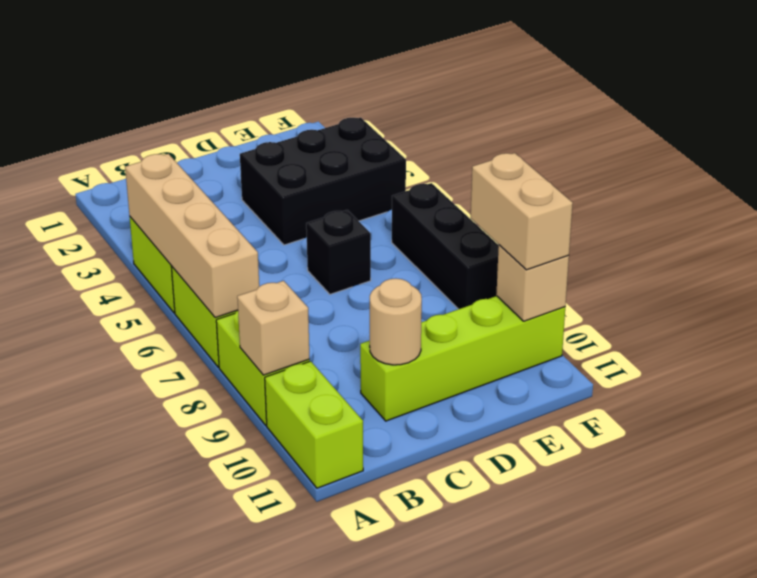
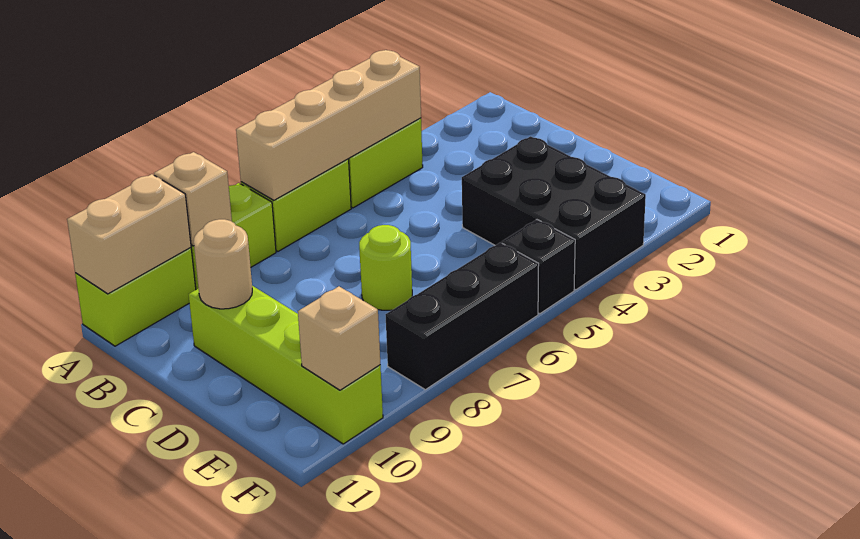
black 1x1 brick [306,210,371,294] -> black 1x1 brick moved to [502,220,575,314]
none -> lime 1x1 round brick [359,225,412,310]
tan 1x2 brick [471,153,573,270] -> tan 1x2 brick moved to [67,174,191,294]

